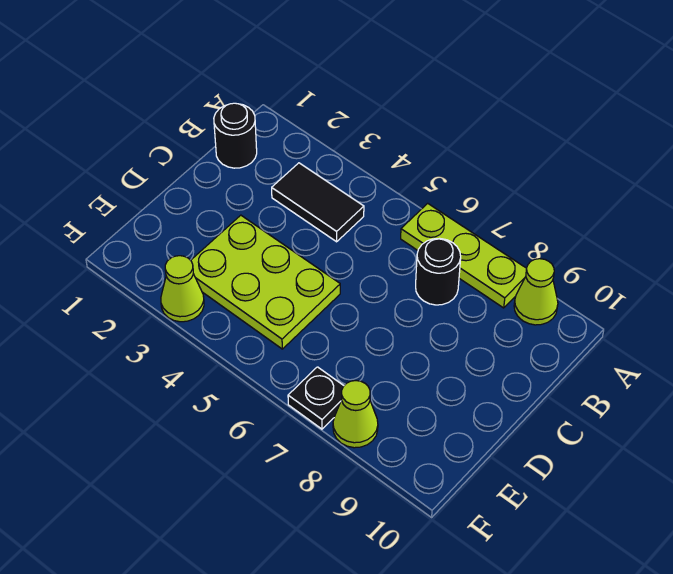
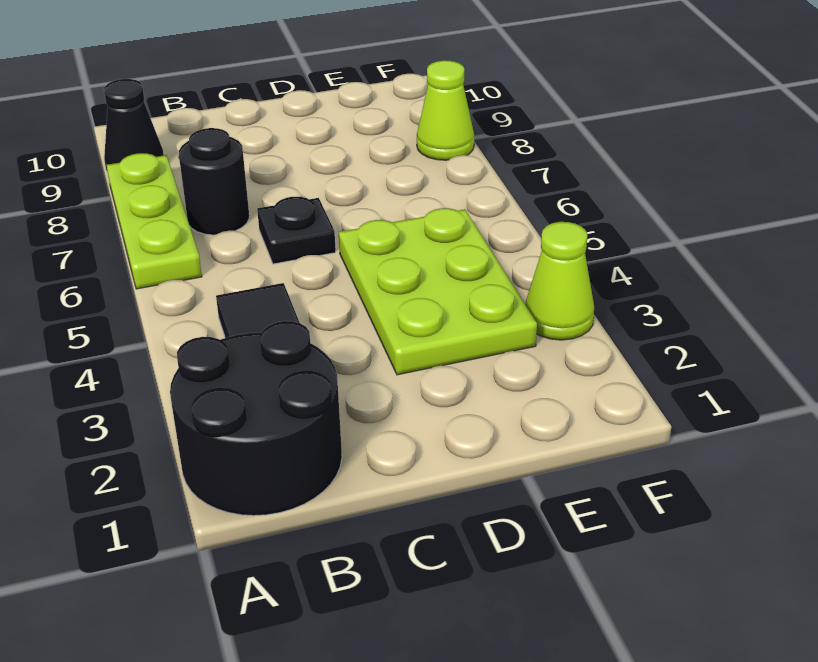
lime 1x1 cone [514,259,558,325] -> black 1x1 cone [104,79,164,172]
black 1x1 round brick [214,103,257,168] -> black 2x2 round brick [170,321,342,516]
black 1x1 plate [288,367,344,429] -> black 1x1 plate moved to [257,197,336,264]

